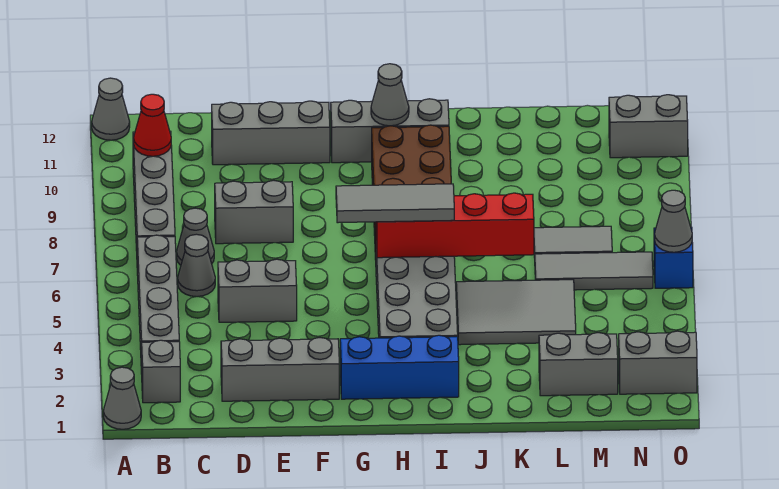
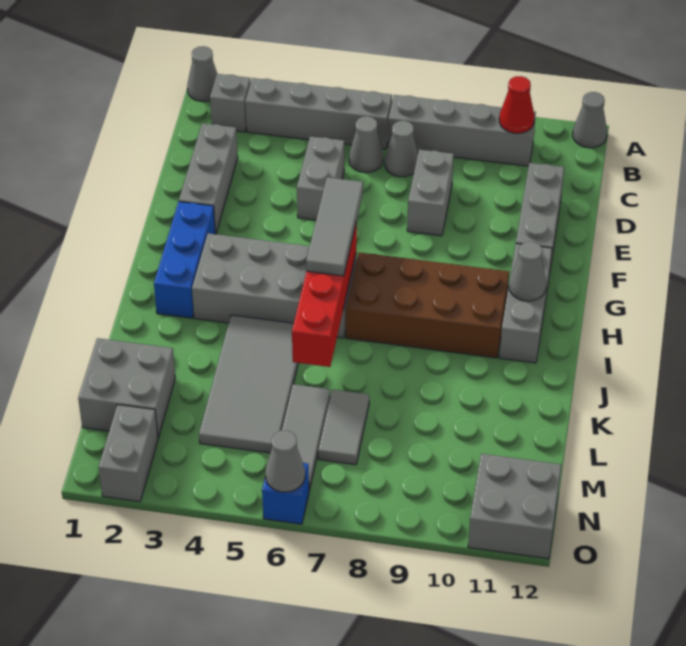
grey 2x3 tile [456,280,576,345] -> grey 2x4 tile [199,315,298,453]
grey 1x2 brick [539,333,618,396] -> grey 2x2 brick [78,338,175,438]
grey 1x2 brick [609,95,688,158] -> grey 2x2 brick [468,454,561,559]

